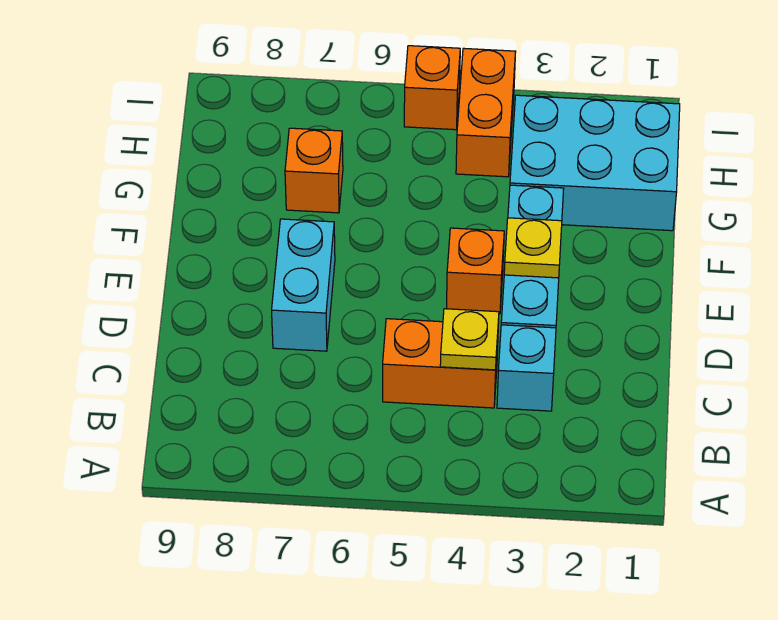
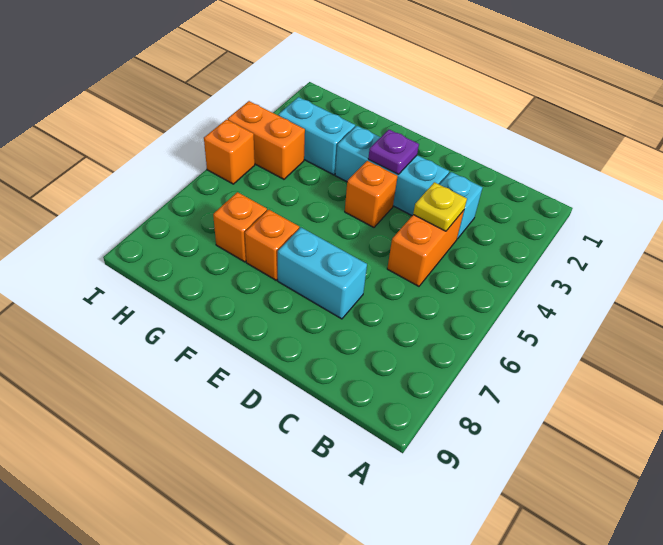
yellow 1x1 plate [504,218,562,278] -> purple 1x1 plate [368,130,419,174]
none -> orange 1x1 brick [245,210,299,280]
cyan 2x3 brick [510,95,680,231] -> cyan 1x2 brick [278,97,355,175]

